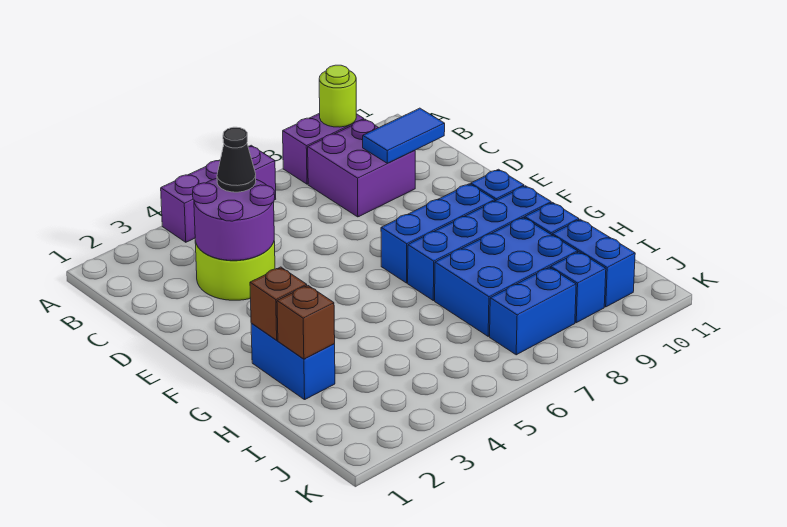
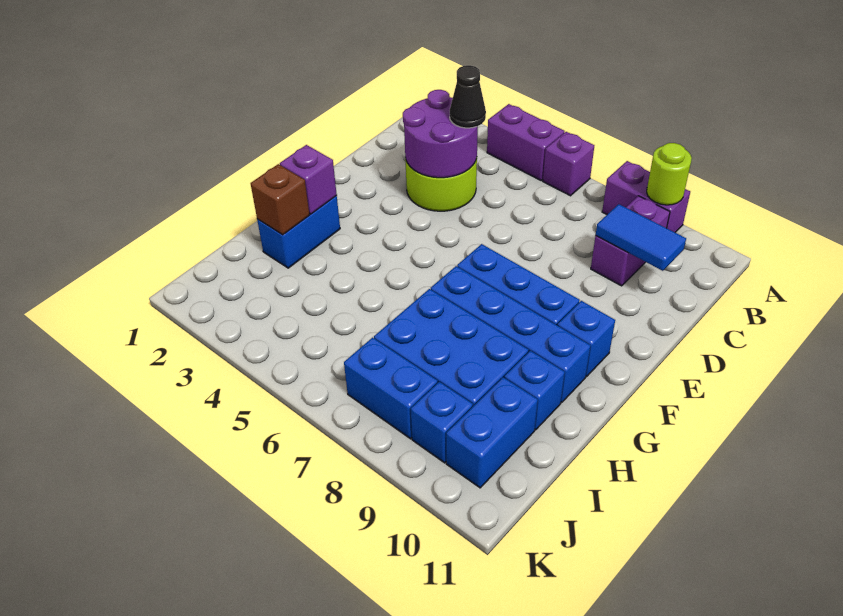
purple 2x2 brick [308,119,415,217] -> purple 1x2 brick [591,196,670,286]
brown 1x1 brick [250,267,307,340] -> purple 1x1 brick [280,145,337,214]

